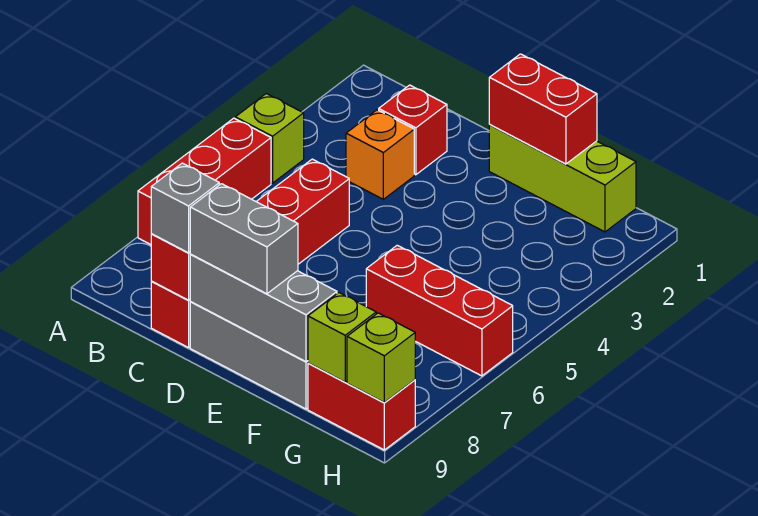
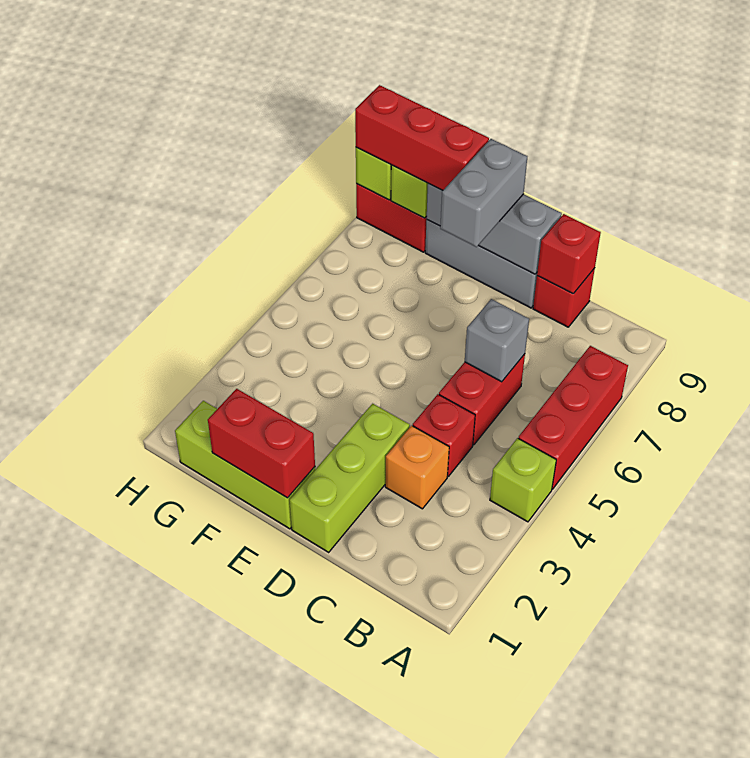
red 1x1 brick [379,85,447,175] -> red 1x1 brick moved to [413,394,475,476]
grey 1x1 brick [151,163,219,253] -> grey 1x1 brick moved to [465,299,529,382]
none -> lime 1x3 brick [290,404,410,552]
grey 1x2 brick [190,184,298,294] -> grey 1x2 brick turned to [440,139,527,247]
red 1x3 brick [366,245,513,376] -> red 1x3 brick moved to [355,85,489,190]

